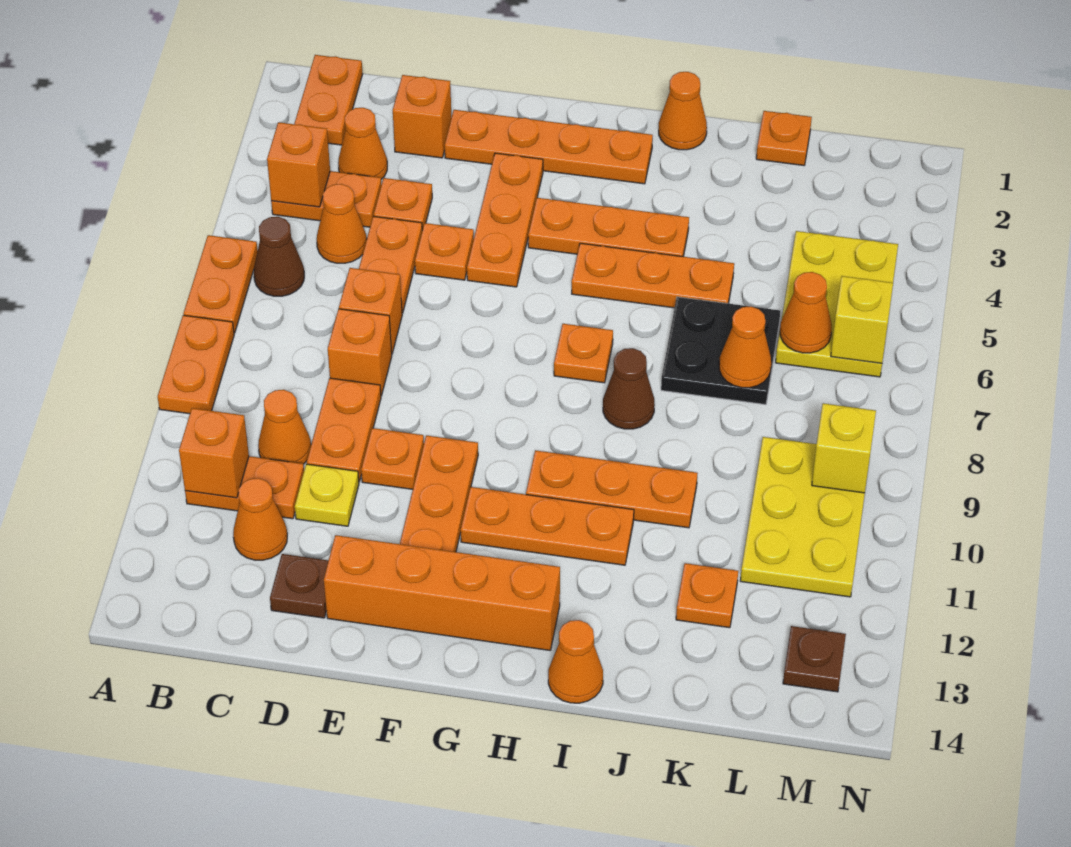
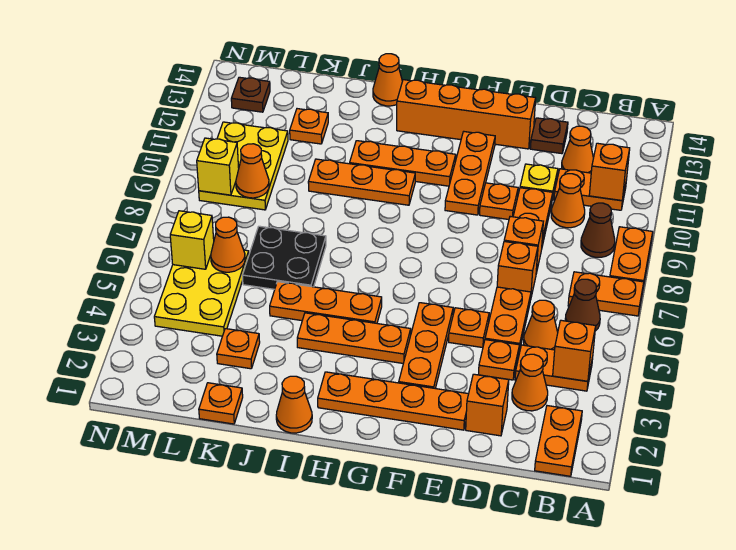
orange 1x2 plate [183,235,258,333] -> orange 1x2 plate turned to [568,272,644,316]
orange 1x1 plate [554,324,613,383] -> orange 1x1 plate moved to [217,329,260,369]
brown 1x1 cone [603,348,655,429] -> brown 1x1 cone moved to [581,203,615,257]
orange 1x1 cone [719,306,771,388] -> orange 1x1 cone moved to [236,144,269,198]

